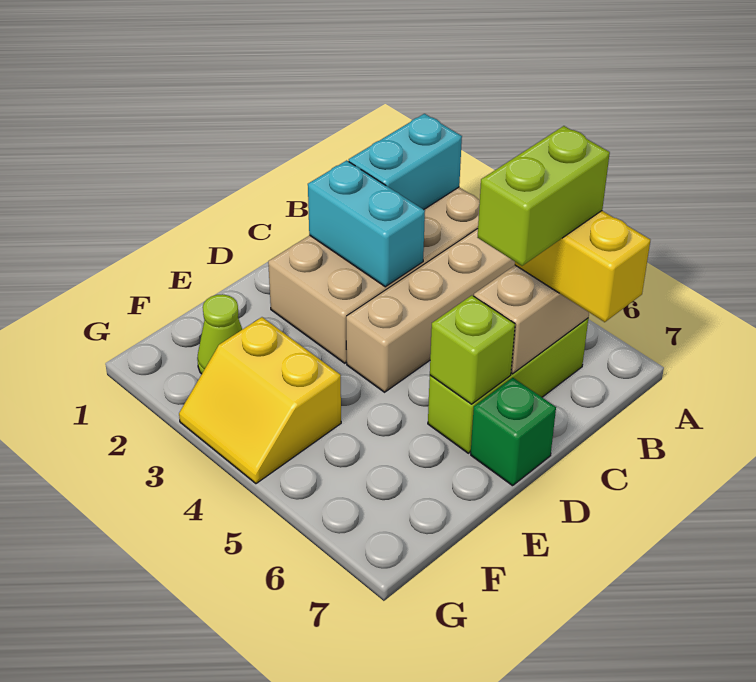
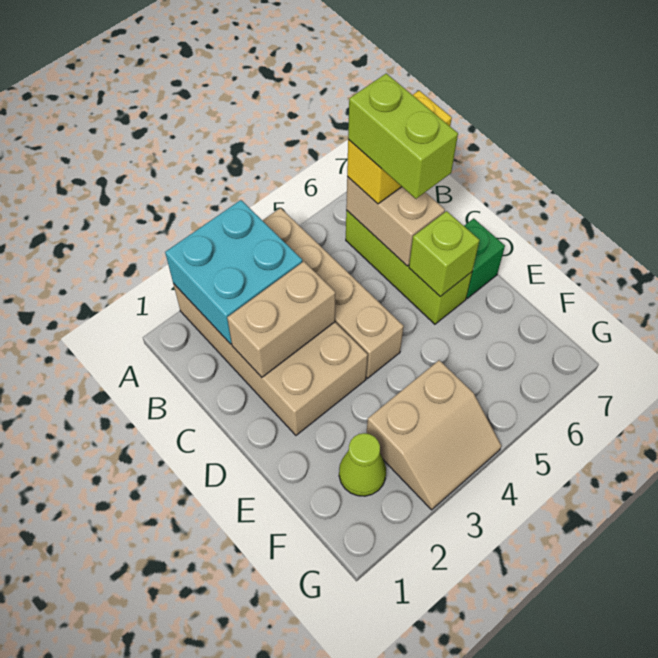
cyan 1x2 brick [349,114,462,210] -> cyan 2x2 brick [165,200,302,344]
cyan 1x2 brick [308,160,425,287] -> tan 1x2 brick [227,261,335,377]
yellow 2x2 slope [179,317,341,484] -> tan 2x2 slope [366,360,501,510]

